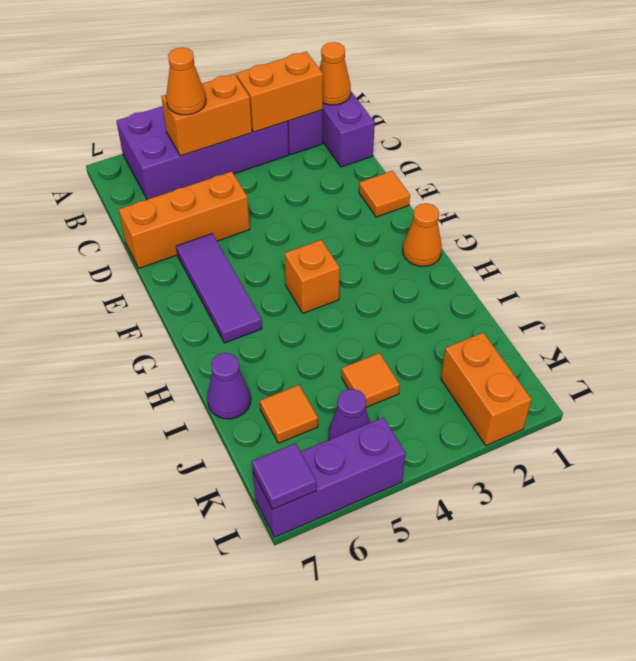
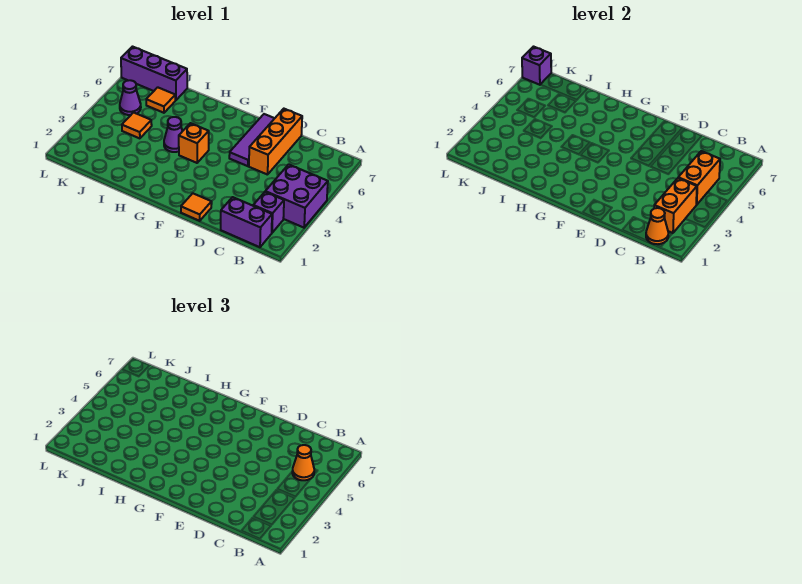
purple 2x4 brick [117,106,289,199] -> purple 2x2 brick [265,164,328,228]
purple 1x3 tile [176,234,262,343] -> purple 1x3 tile turned to [229,114,275,166]
orange 1x1 cone [403,203,442,266] -> none
purple 1x1 cone [207,353,251,419] -> purple 1x1 cone moved to [164,117,182,152]
orange 1x2 brick [441,333,532,446] -> none
purple 1x3 brick [253,417,406,537] -> purple 1x3 brick turned to [121,47,187,100]
purple 1x1 tile [252,443,317,509] -> purple 1x1 brick [522,47,551,85]

